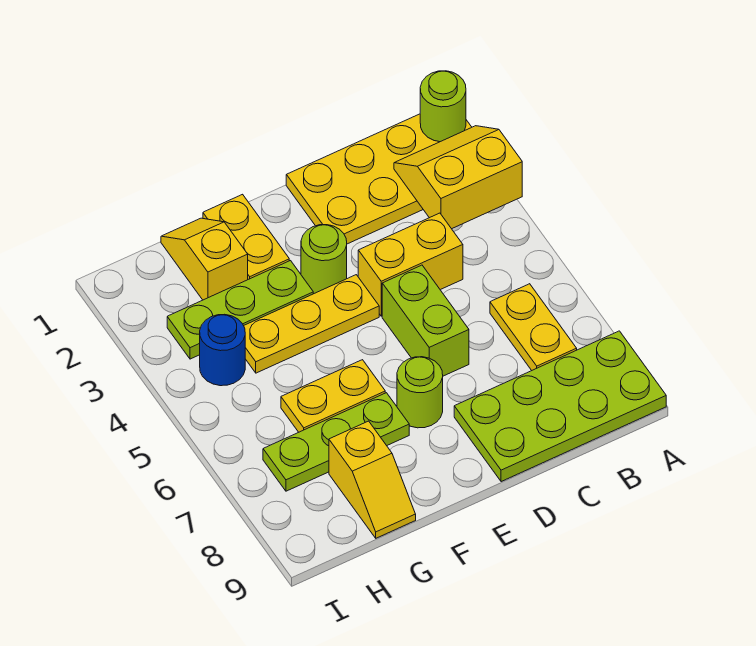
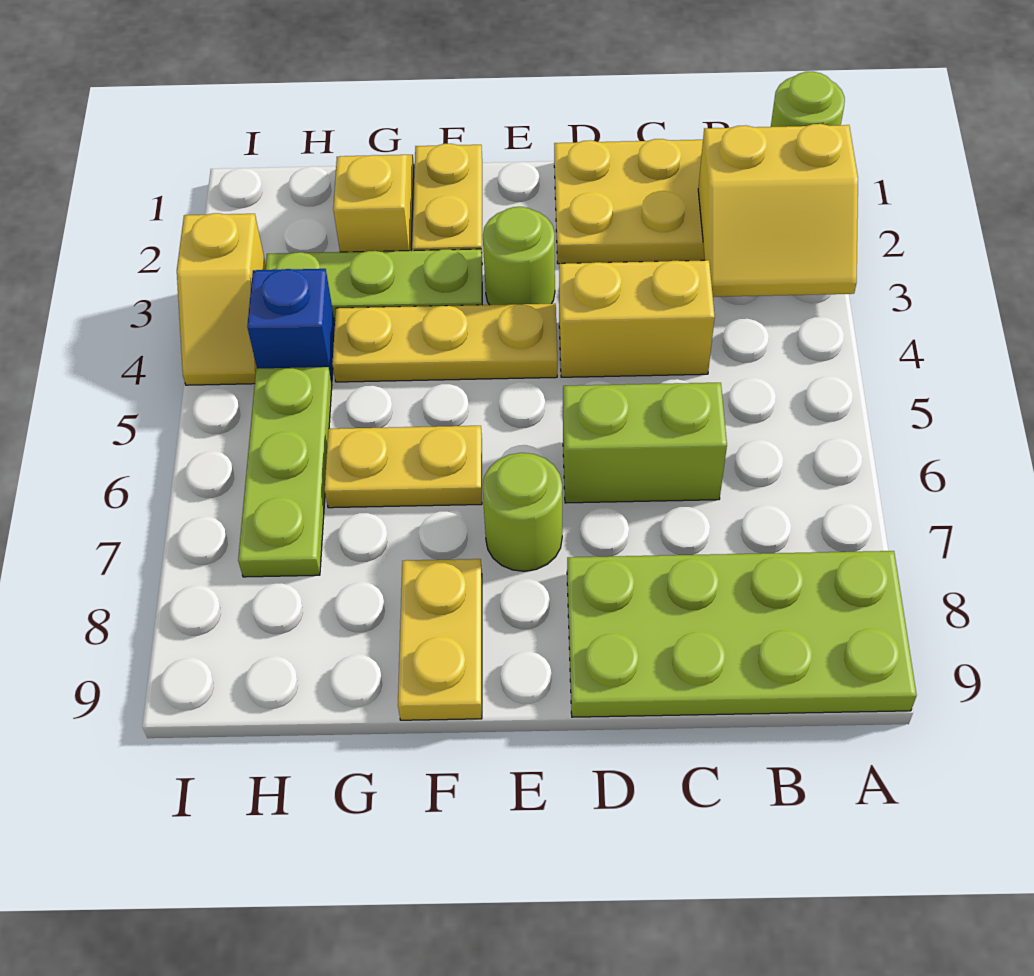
yellow 2x2 slope [394,126,522,229] -> yellow 2x2 slope turned to [698,124,858,297]
yellow 1x2 plate [490,284,577,370] -> yellow 1x2 plate moved to [398,559,482,720]
lime 1x2 brick [382,265,469,376] -> lime 1x2 brick turned to [563,383,727,503]
lime 1x3 plate [263,393,409,491] -> lime 1x3 plate turned to [238,367,332,577]
yellow 1x2 slope [329,421,416,538] -> yellow 1x2 slope moved to [177,213,266,385]
blue 1x1 round brick [200,314,245,386] -> blue 1x1 brick [247,269,335,382]

